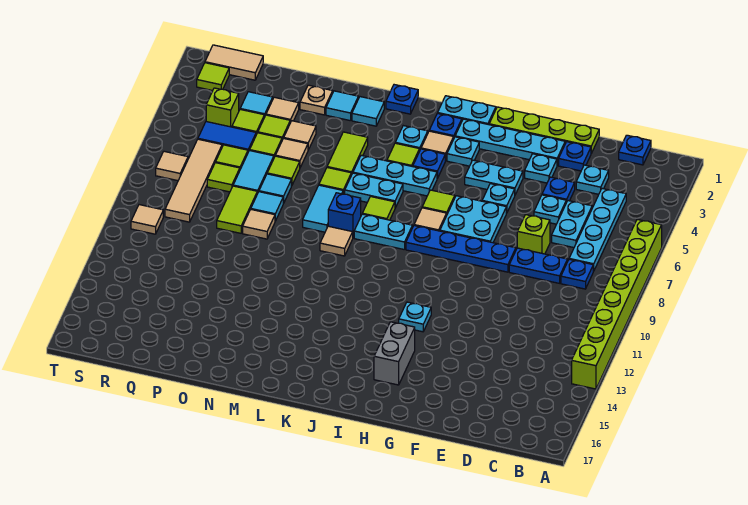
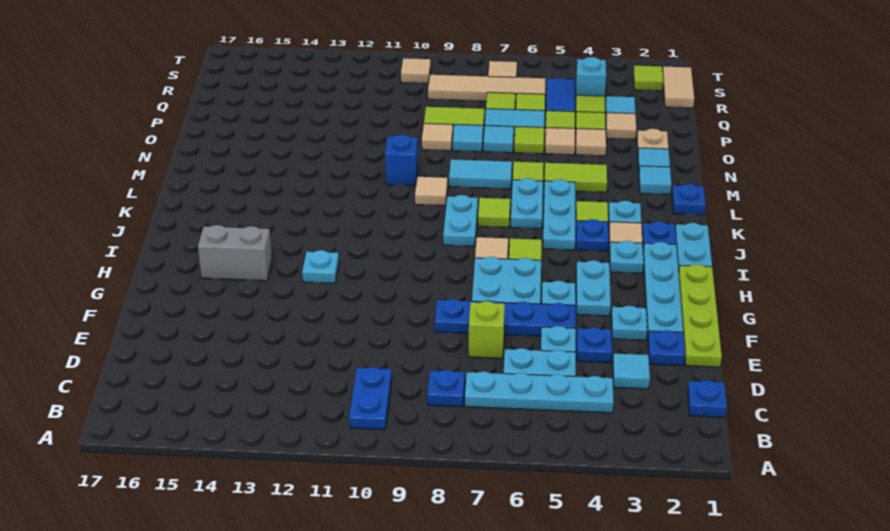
lime 1x8 brick [572,219,662,389] -> none
cyan 1x1 plate [576,165,609,194] -> cyan 1x1 tile [613,354,650,389]
blue 1x2 plate [509,248,568,283] -> blue 1x2 plate moved to [349,367,392,430]
blue 1x4 plate [406,226,516,272] -> blue 1x4 plate turned to [435,299,576,336]
blue 1x1 brick [328,193,361,237] -> blue 1x1 brick moved to [385,135,418,186]
lime 1x1 brick [206,88,239,127] -> cyan 1x1 brick [576,57,606,96]

